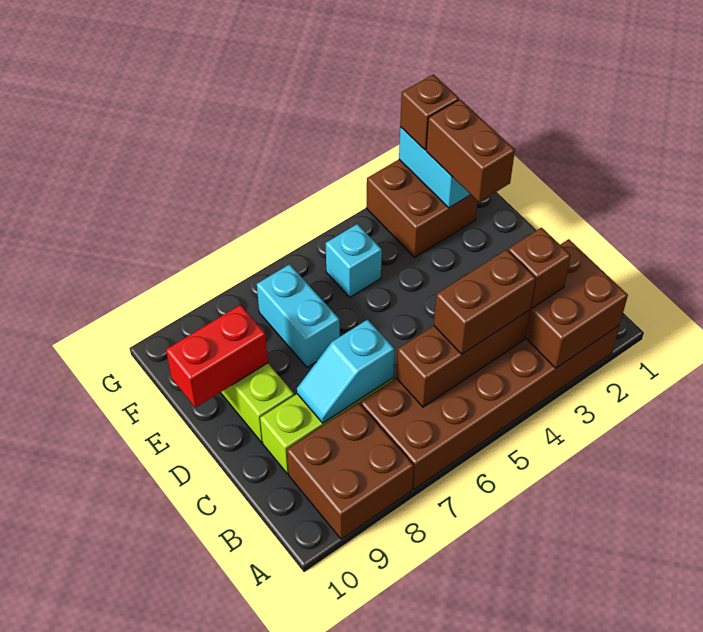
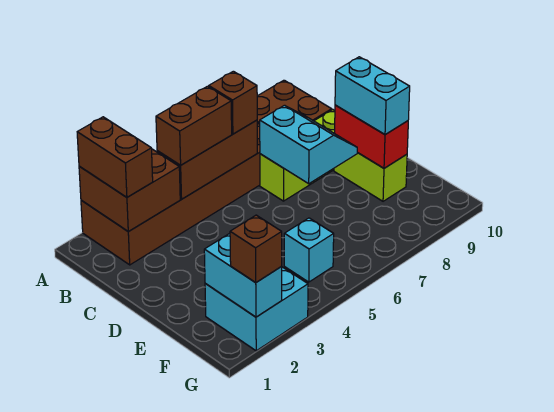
brown 1x1 brick [508,228,571,308] -> brown 1x1 brick moved to [209,71,257,134]
cyan 1x2 slope [297,319,394,423] -> cyan 2x2 slope [260,105,357,184]
brown 1x2 brick [426,99,515,202] -> brown 1x2 brick moved to [77,117,153,197]
cyan 1x2 brick [257,264,340,367] -> cyan 1x2 brick moved to [335,57,410,135]
red 1x2 brick [166,305,268,408] -> red 1x2 brick turned to [335,105,408,168]
brown 2x2 brick [366,160,478,257] -> cyan 2x2 brick [205,267,308,351]

